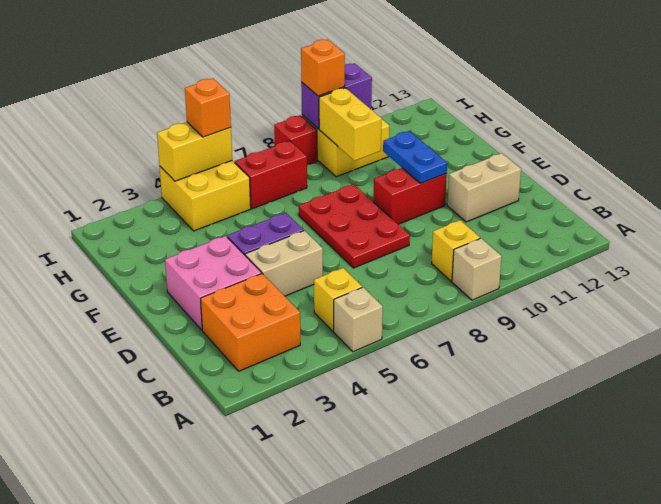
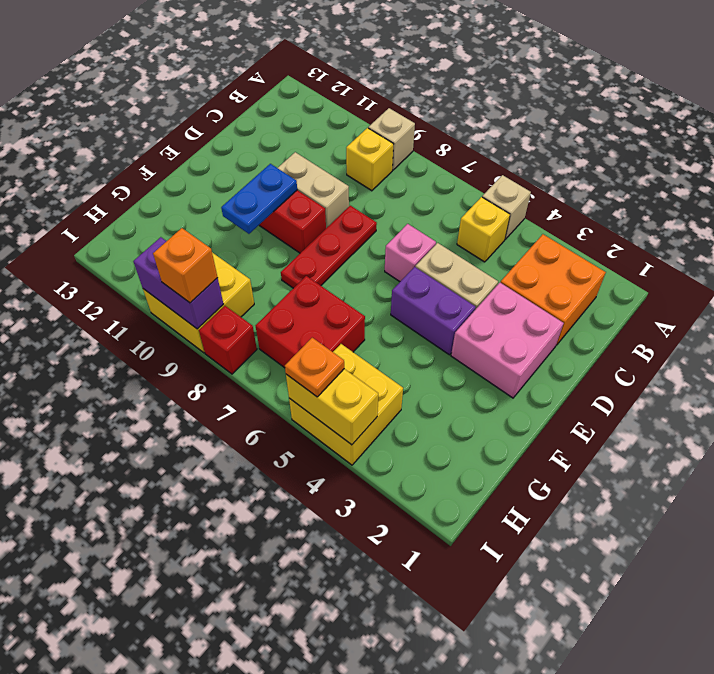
none -> pink 1x1 brick [385,224,436,282]
red 2x3 plate [299,184,410,268] -> red 1x3 plate [281,206,377,288]
tan 1x2 brick [447,153,521,222] -> tan 1x2 brick moved to [278,152,349,228]
yellow 1x2 brick [319,88,382,161] -> none
red 1x2 brick [235,141,307,209] -> red 2x2 brick [255,276,365,368]
orange 1x1 brick [185,79,231,137] -> orange 1x1 plate [285,338,344,397]

